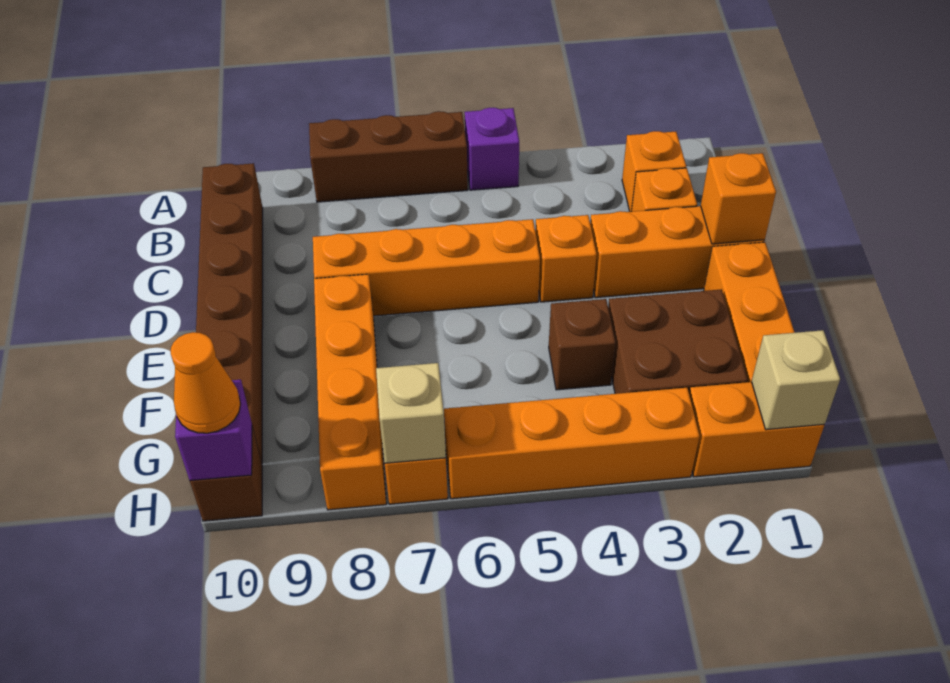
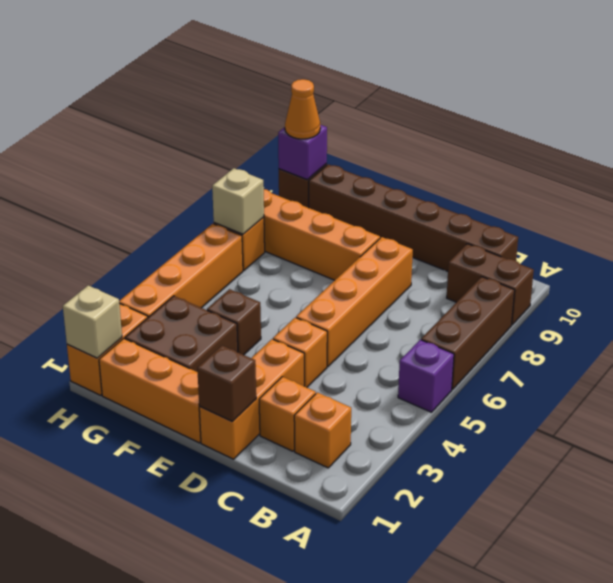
none -> brown 1x2 brick [447,244,534,325]
orange 1x1 brick [701,153,776,244] -> brown 1x1 brick [197,345,256,422]

